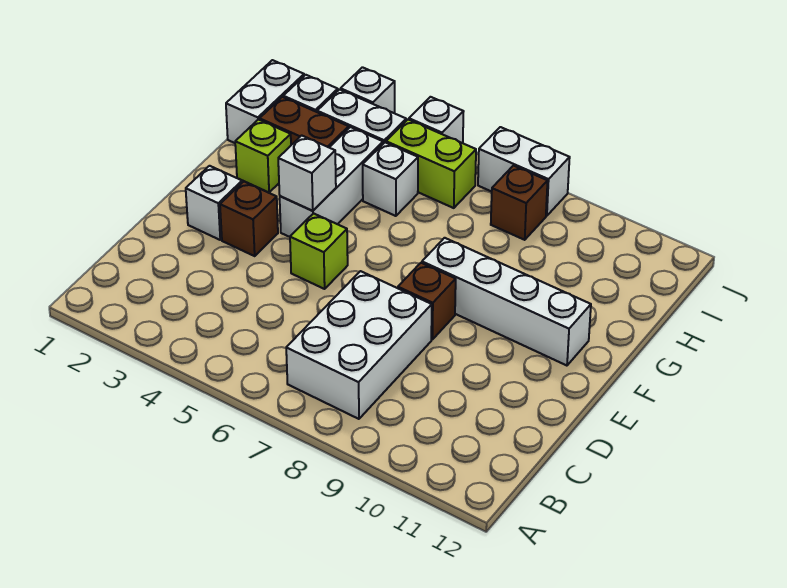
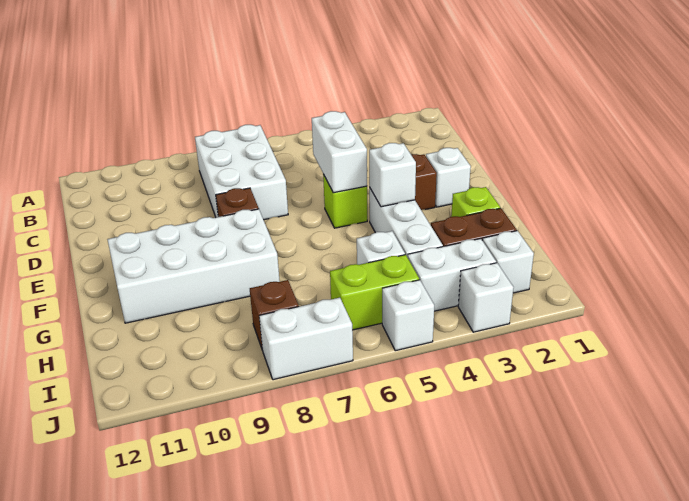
white 1x4 brick [422,238,591,366] -> white 2x4 brick [107,209,280,323]
white 1x2 brick [226,60,304,143] -> white 1x2 brick moved to [312,111,367,193]

